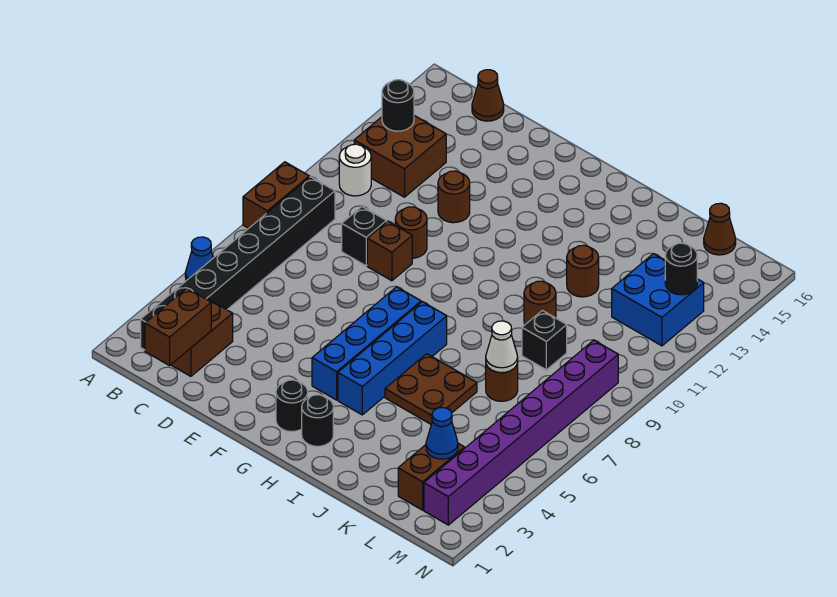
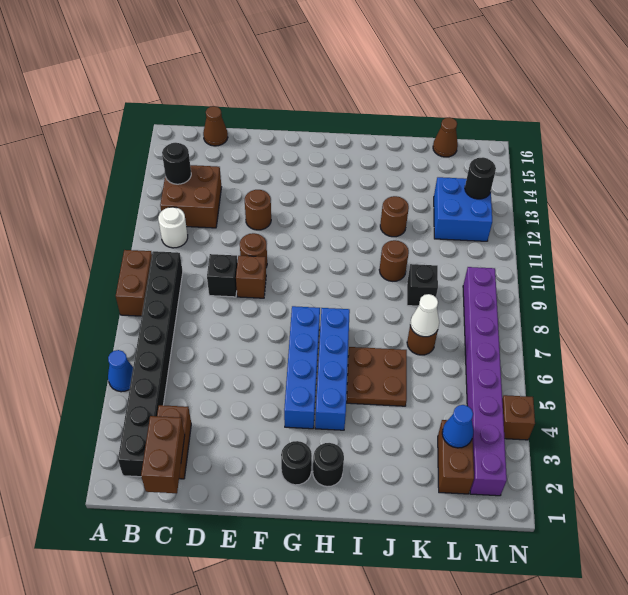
none -> brown 1x1 brick [502,395,535,440]

